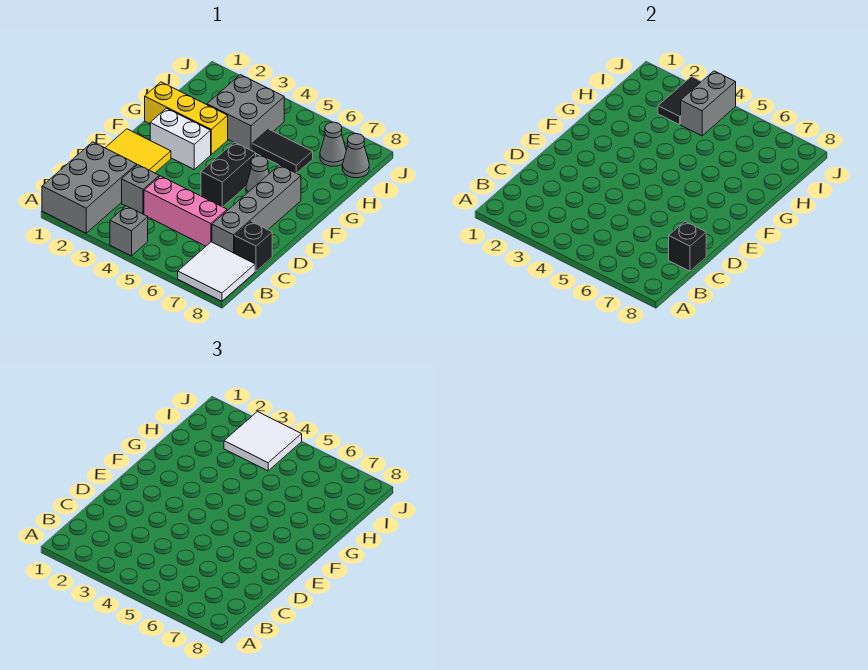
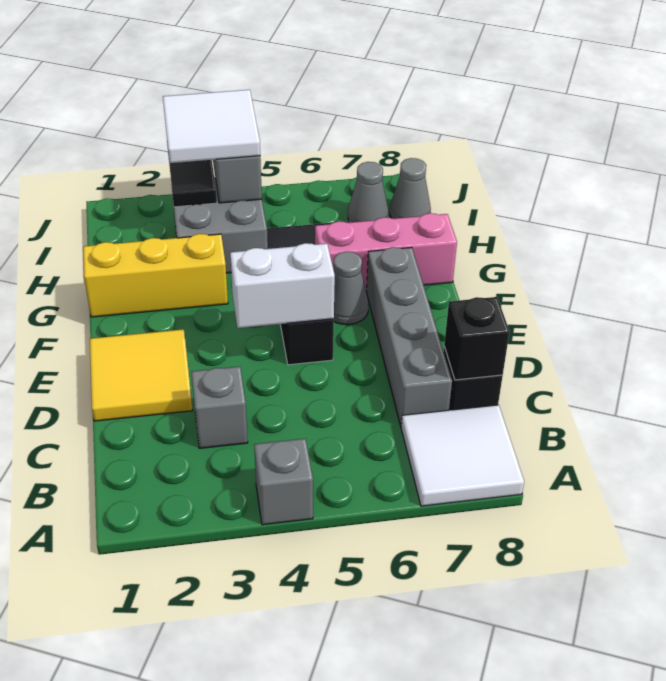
grey 2x3 brick [42,142,137,233] -> none
pink 1x3 brick [144,176,227,246] -> pink 1x3 brick moved to [315,213,457,291]
white 1x2 brick [150,108,211,169] -> white 1x2 brick moved to [230,243,335,328]

